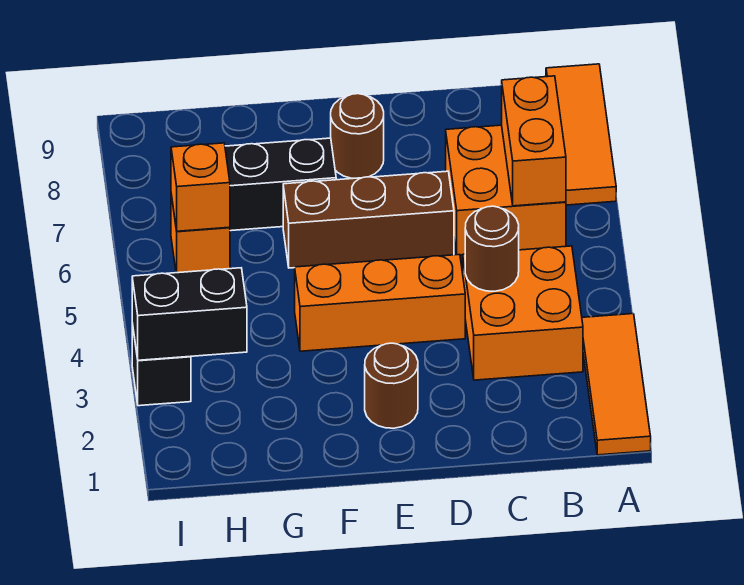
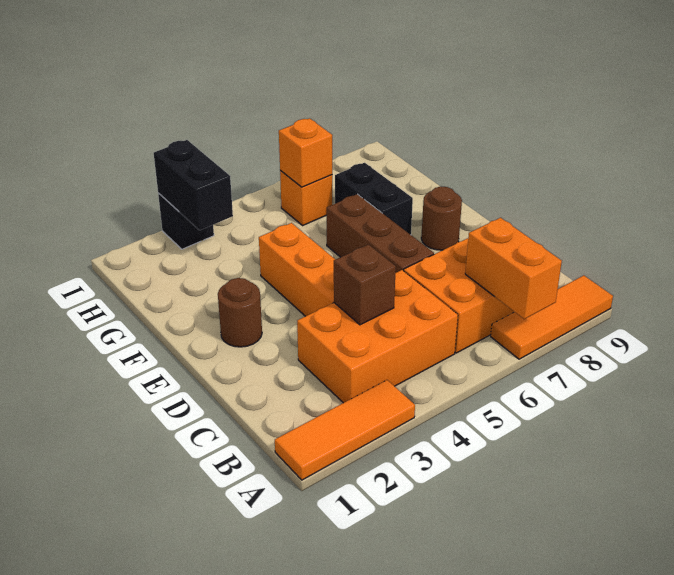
orange 2x2 brick [463,246,583,380] -> orange 2x3 brick [297,270,458,403]
orange 1x2 brick [502,76,566,206] -> orange 1x2 brick turned to [465,218,562,319]
brown 1x1 round brick [465,206,519,291] -> brown 1x1 brick [334,245,396,325]

